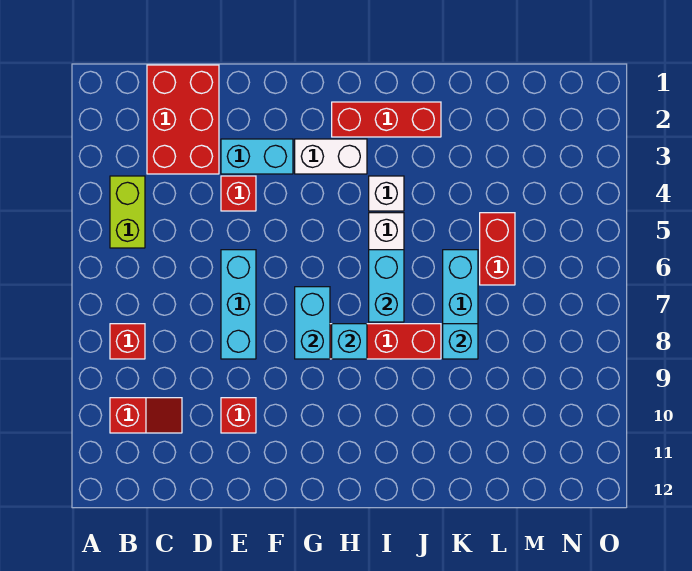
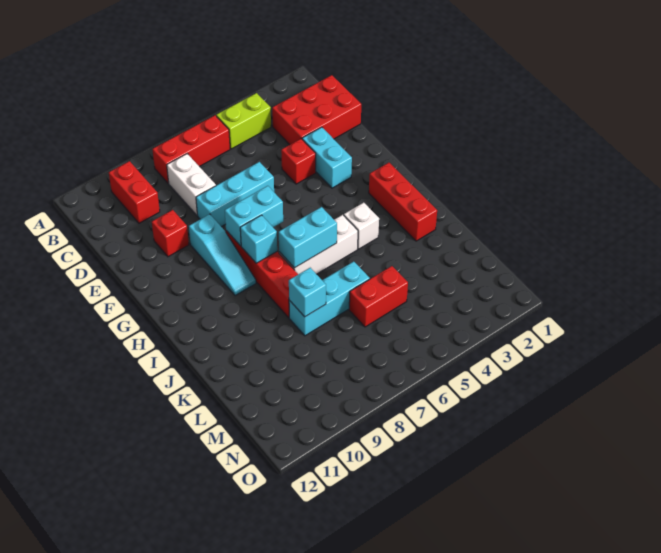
red 1x1 brick [110,324,145,359] -> red 1x3 brick [152,115,230,183]
red 1x2 slope [110,398,182,433] -> red 1x2 brick [109,161,160,223]
none -> cyan 1x3 slope [189,214,256,295]
white 1x2 brick [295,139,367,174] -> white 1x2 brick moved to [167,154,216,215]

